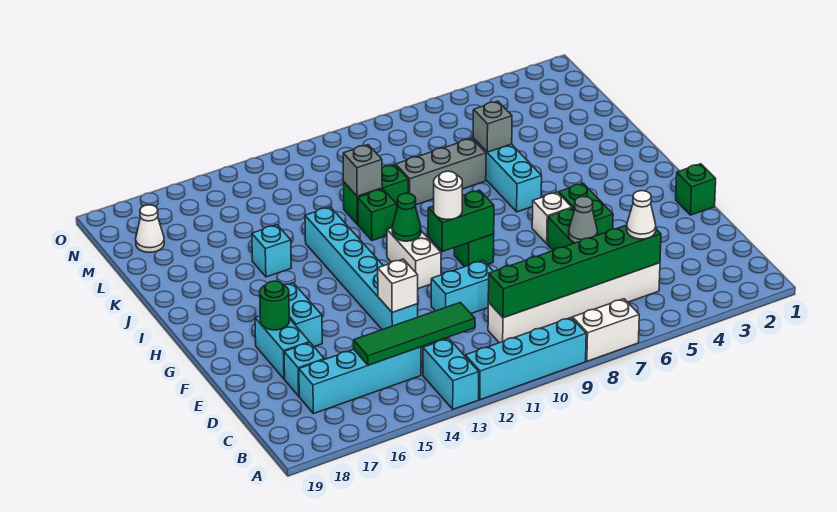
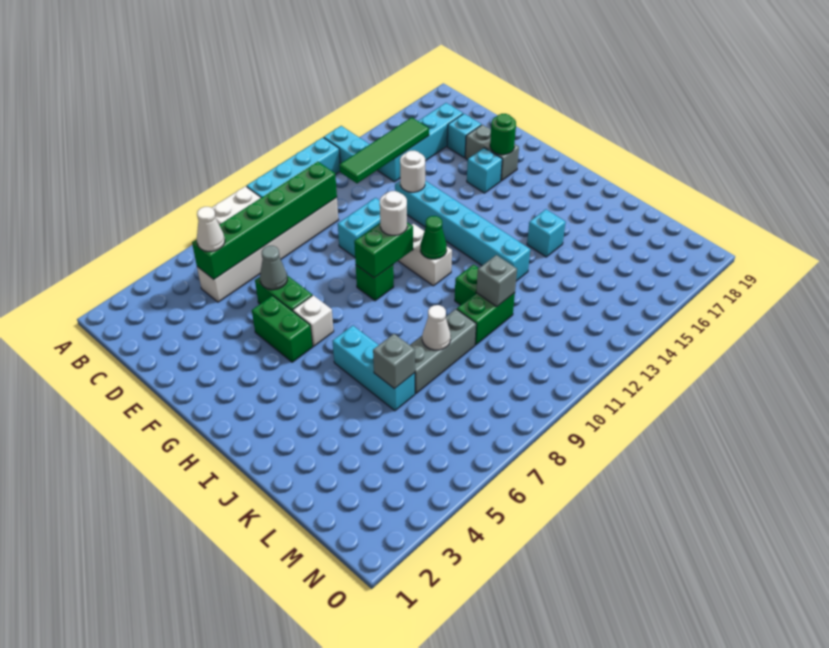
white 1x1 brick [378,259,418,312] -> white 1x1 round brick [400,151,425,192]
cyan 1x2 brick [255,316,309,379] -> grey 1x2 brick [465,125,519,181]
green 1x1 brick [676,164,716,215] -> none
cyan 1x2 brick [285,283,322,347] -> cyan 1x1 brick [467,148,502,193]
white 1x1 cone [136,205,164,252] -> white 1x1 cone moved to [422,305,451,350]

